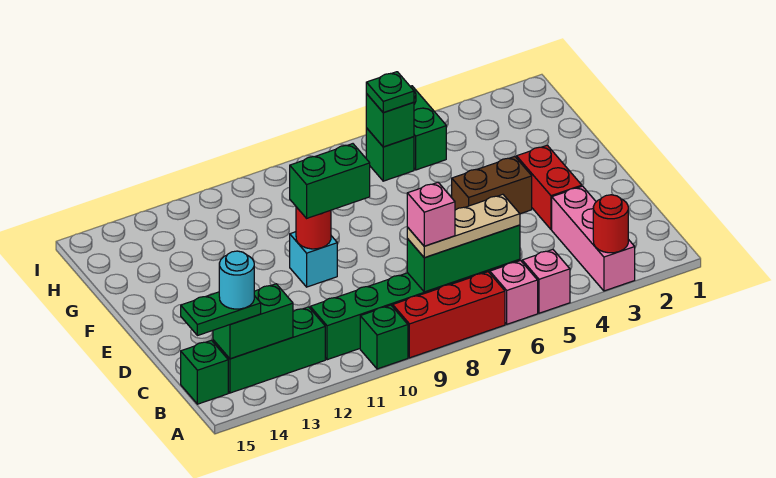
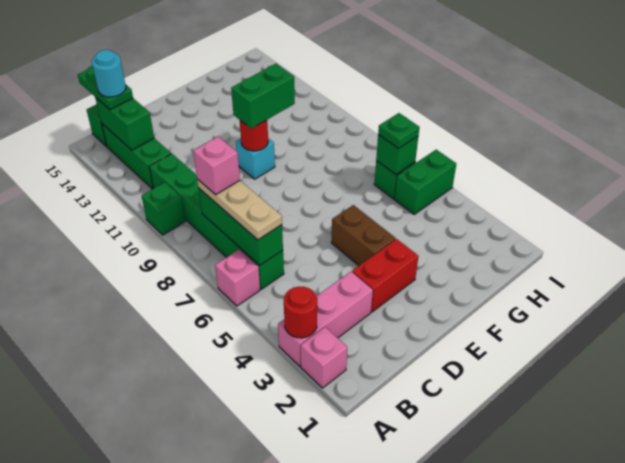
pink 1x1 brick [522,250,570,313] -> pink 1x1 brick moved to [301,327,347,388]
red 1x3 brick [393,272,505,358] -> none
green 1x2 brick [290,144,370,218] -> green 1x2 brick turned to [231,64,295,129]

